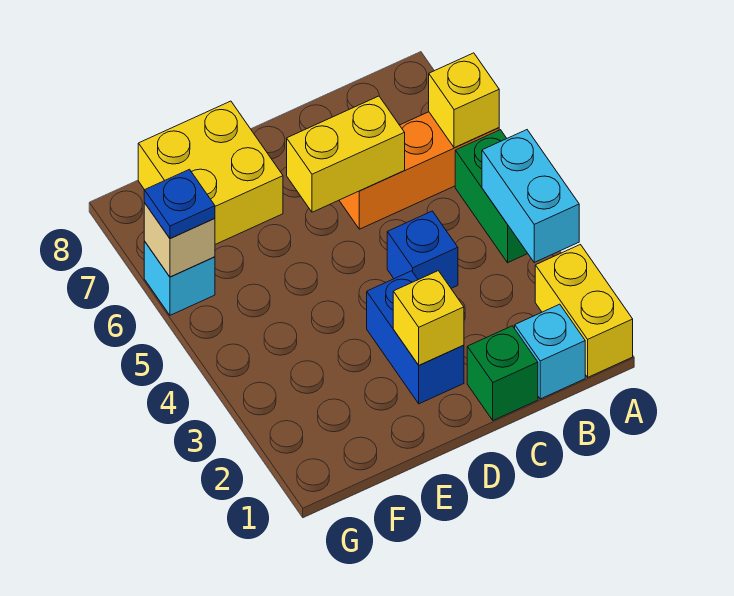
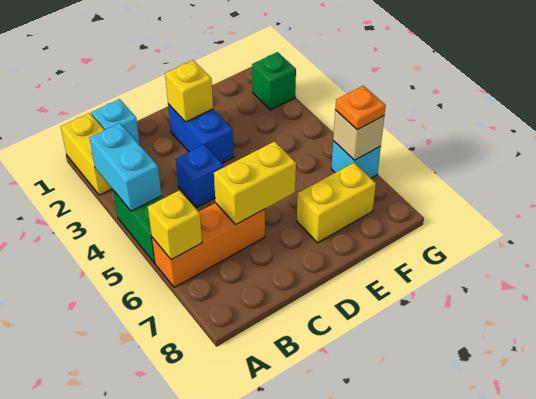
green 1x1 brick [467,326,538,420] -> green 1x1 brick moved to [252,52,296,110]
yellow 2x2 brick [138,101,283,244] -> yellow 1x2 brick [297,163,376,243]
blue 1x1 plate [144,169,215,239] -> orange 1x1 plate [335,86,386,130]

